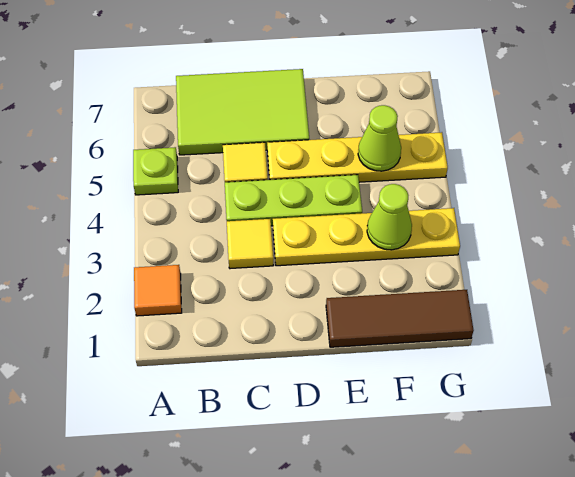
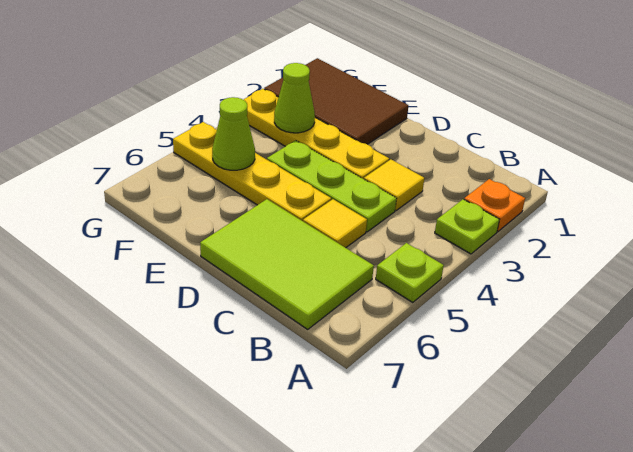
orange 1x1 tile [134,265,182,316] -> orange 1x1 plate [464,179,525,232]
none -> lime 1x1 plate [435,199,499,254]
brown 1x3 tile [326,290,474,347] -> brown 2x3 tile [264,58,408,144]

